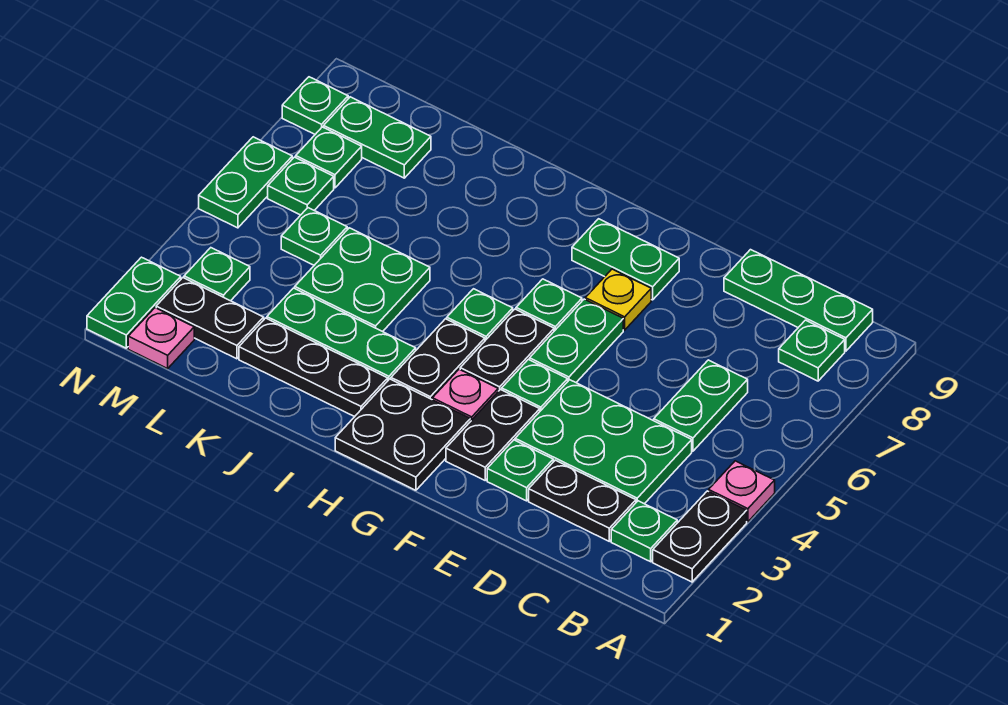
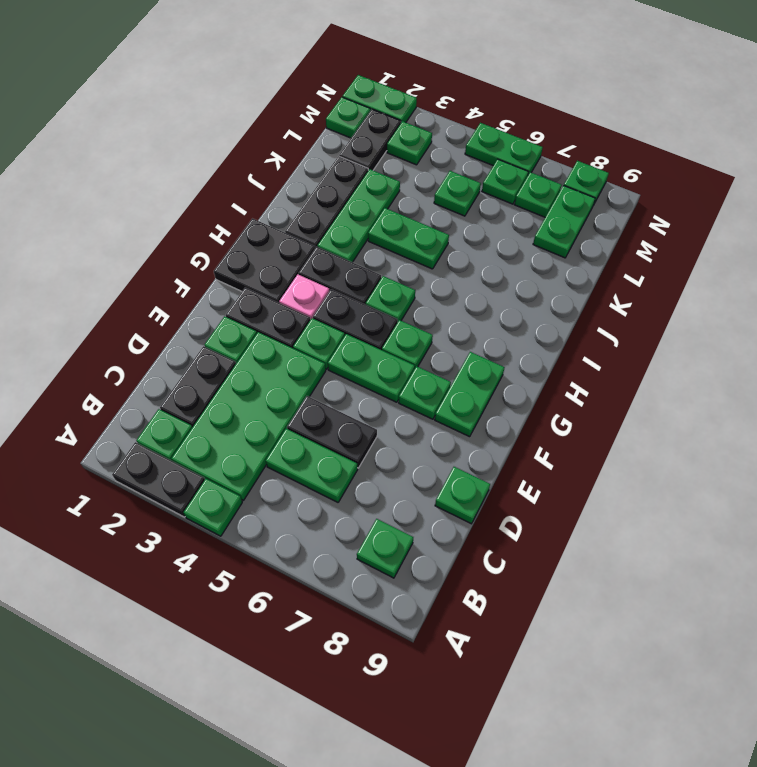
pink 1x1 plate [709,461,775,522] -> green 1x1 plate [184,479,242,536]
green 1x3 plate [724,250,873,351] -> green 1x1 plate [435,467,490,524]
green 2x3 plate [515,380,692,504] -> green 2x4 plate [171,332,326,500]
none -> black 1x2 plate [287,396,377,468]
yellow 1x1 plate [585,269,651,330] -> green 1x1 plate [399,366,451,419]
green 2x2 plate [295,228,430,332] -> green 1x2 plate [368,208,449,269]
pink 1x1 plate [128,308,194,369] -> green 1x1 plate [326,97,370,138]

